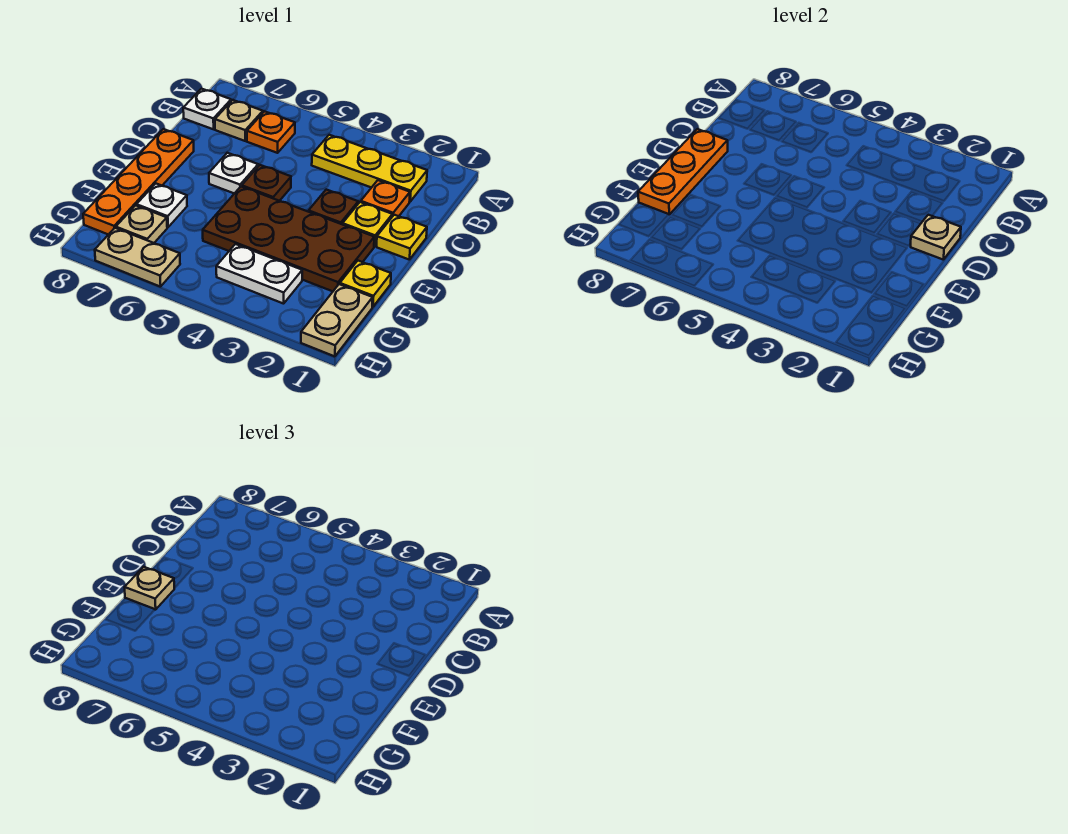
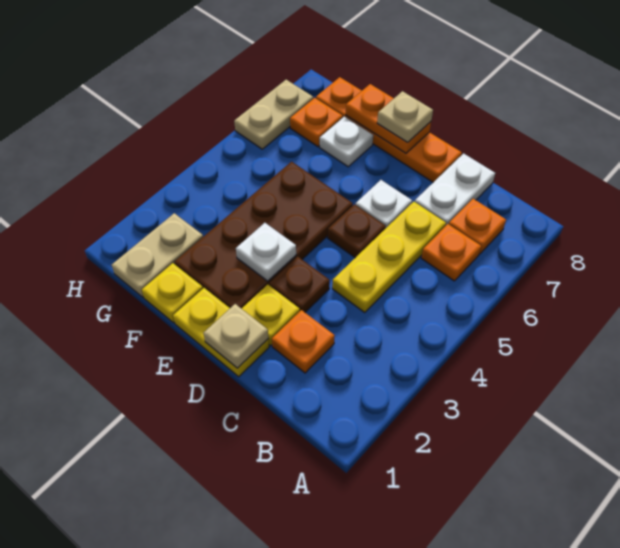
yellow 1x3 plate [312,135,427,202] -> yellow 1x3 plate moved to [332,202,446,312]
tan 1x1 plate [215,100,263,141] -> orange 1x1 plate [449,199,506,254]
white 1x1 plate [183,89,231,129] -> white 1x1 plate moved to [236,223,296,281]
yellow 1x1 plate [377,215,427,260] -> yellow 1x2 plate [173,288,269,377]
orange 1x3 plate [638,129,728,214] -> orange 1x2 plate [346,84,431,153]
tan 1x2 plate [301,284,373,356] -> tan 1x2 plate turned to [112,213,203,297]
white 1x2 plate [216,244,302,304] -> white 1x2 plate moved to [415,153,495,225]
tan 1x1 plate [116,205,167,243] -> orange 1x1 plate [290,98,343,147]

